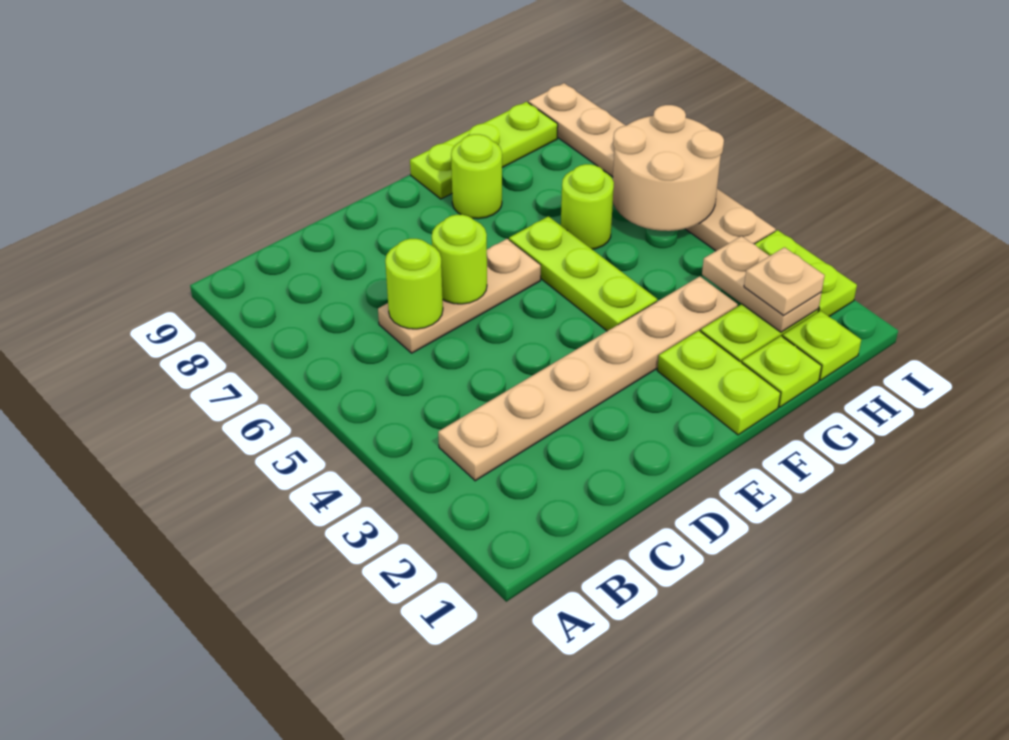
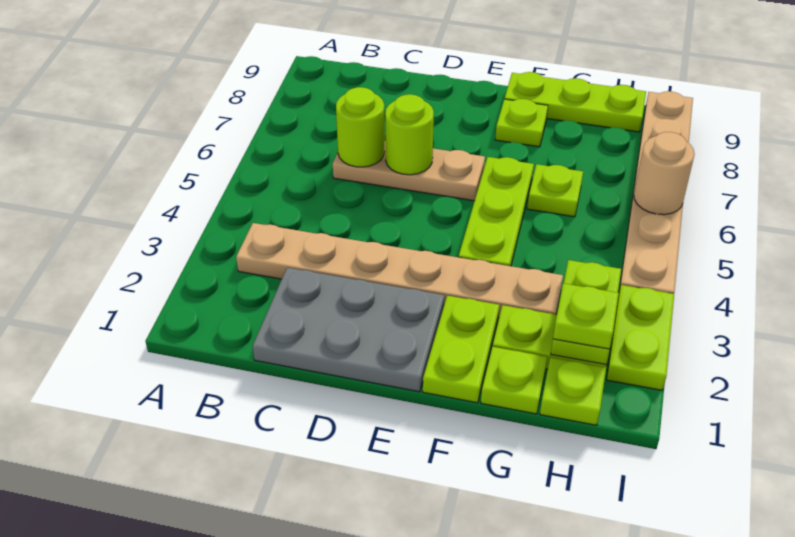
none -> grey 2x3 plate [253,268,444,392]
lime 1x1 round brick [451,134,502,219] -> lime 1x1 plate [495,99,548,147]
lime 1x1 round brick [561,164,614,249] -> lime 1x1 plate [527,164,583,217]
tan 1x2 plate [702,236,821,332] -> lime 1x2 plate [551,260,621,365]
tan 1x1 plate [744,247,825,315] -> lime 1x1 plate [553,283,619,349]
tan 2x2 round brick [613,105,724,231] -> tan 1x1 round brick [634,132,695,215]

